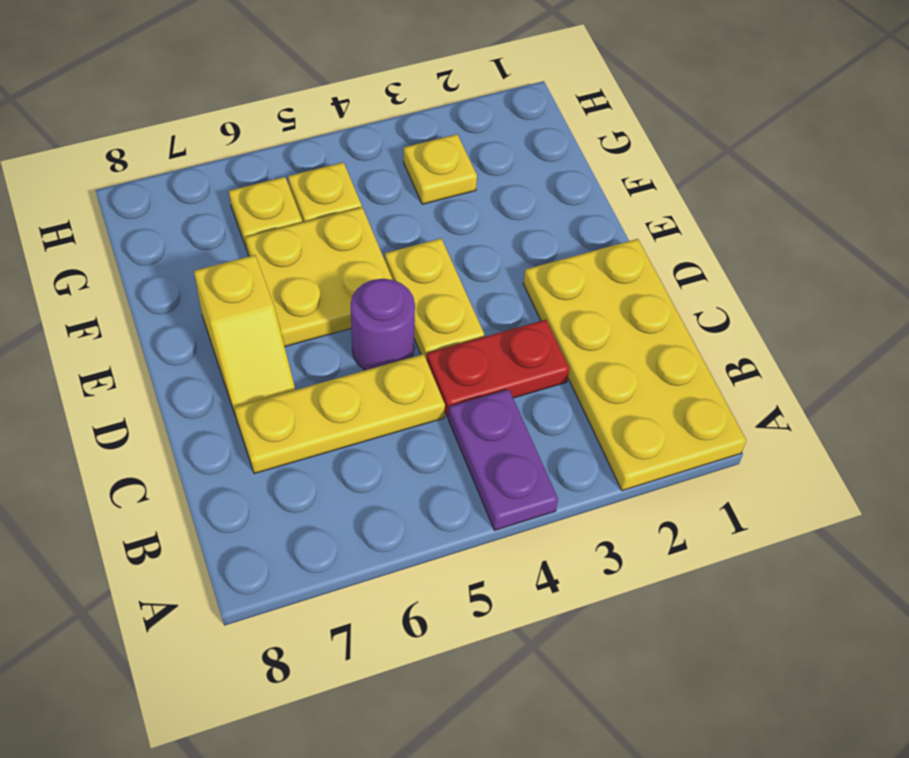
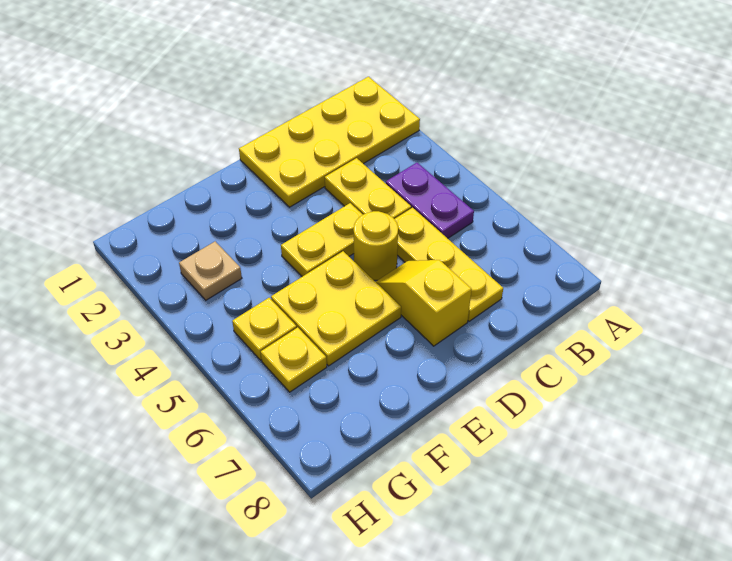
purple 1x2 plate [448,389,558,530] -> purple 1x2 plate turned to [386,163,474,238]
red 1x2 plate [427,320,569,417] -> yellow 1x2 plate [325,158,411,219]
purple 1x1 round brick [351,279,415,370] -> yellow 1x1 round brick [354,211,398,280]
yellow 1x2 slope [194,255,295,417] -> yellow 1x2 slope turned to [376,260,472,346]
yellow 1x1 plate [404,134,477,204] -> tan 1x1 plate [179,241,242,300]

